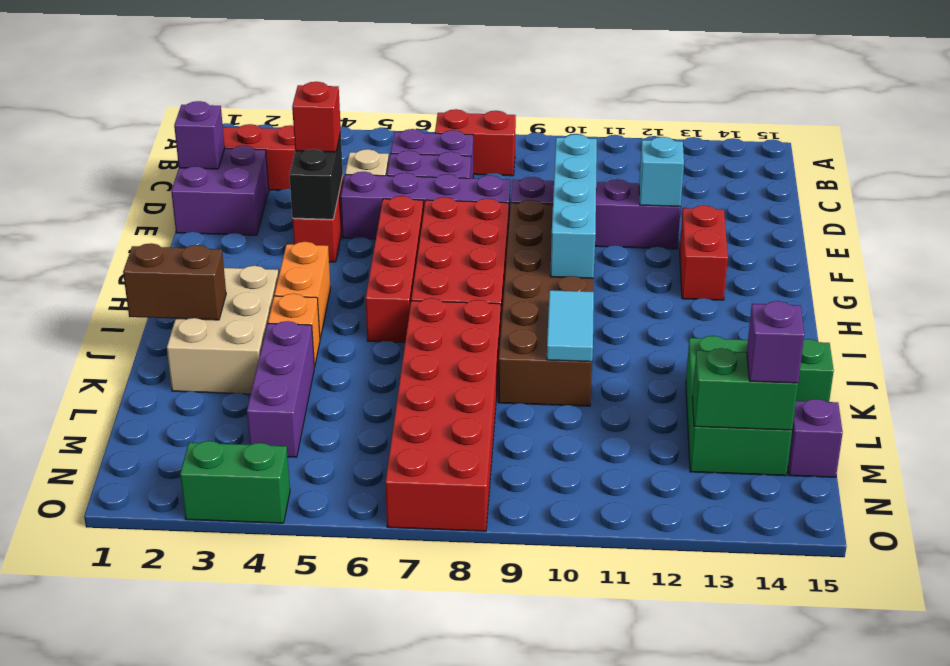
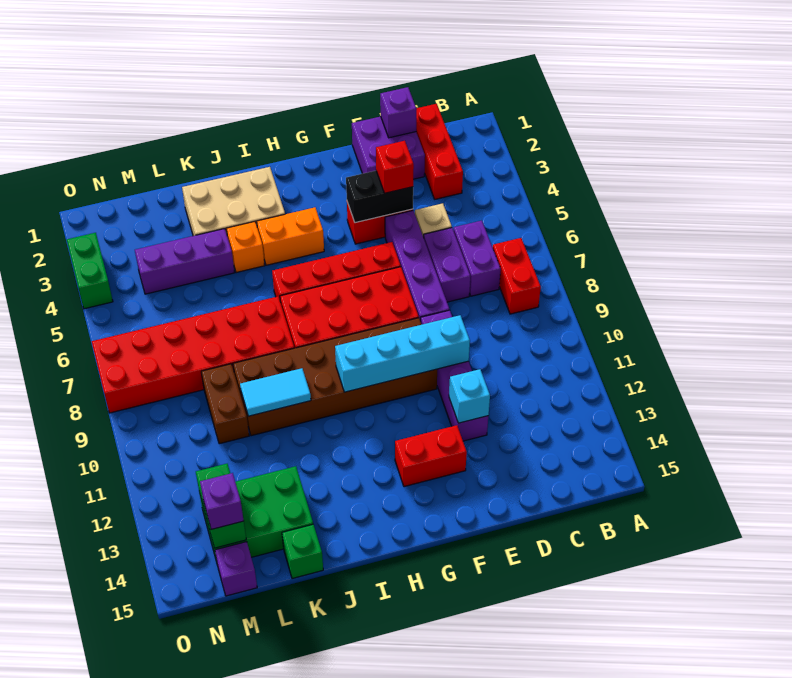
brown 1x2 brick [123,243,226,320] -> brown 1x2 brick moved to [201,364,249,444]

